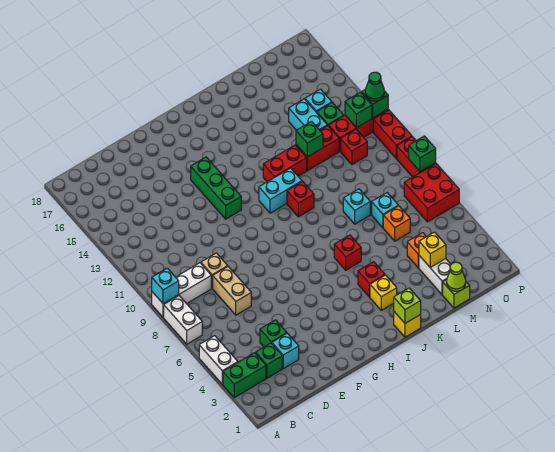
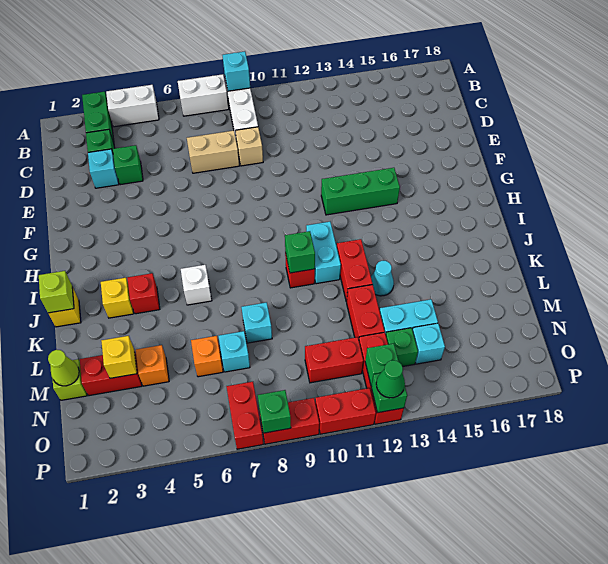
red 1x1 brick [334,235,361,270] -> white 1x1 brick [181,265,212,305]
none -> cyan 1x1 cone [371,261,394,296]
green 1x1 brick [296,122,323,157] -> green 1x1 brick moved to [285,231,315,273]
white 1x2 brick [419,256,451,295] -> red 1x2 brick [80,351,142,396]
red 1x1 brick [341,130,367,165] -> red 1x2 brick [305,337,364,383]
red 2x2 brick [404,164,459,222] -> red 1x2 brick [227,382,263,449]

